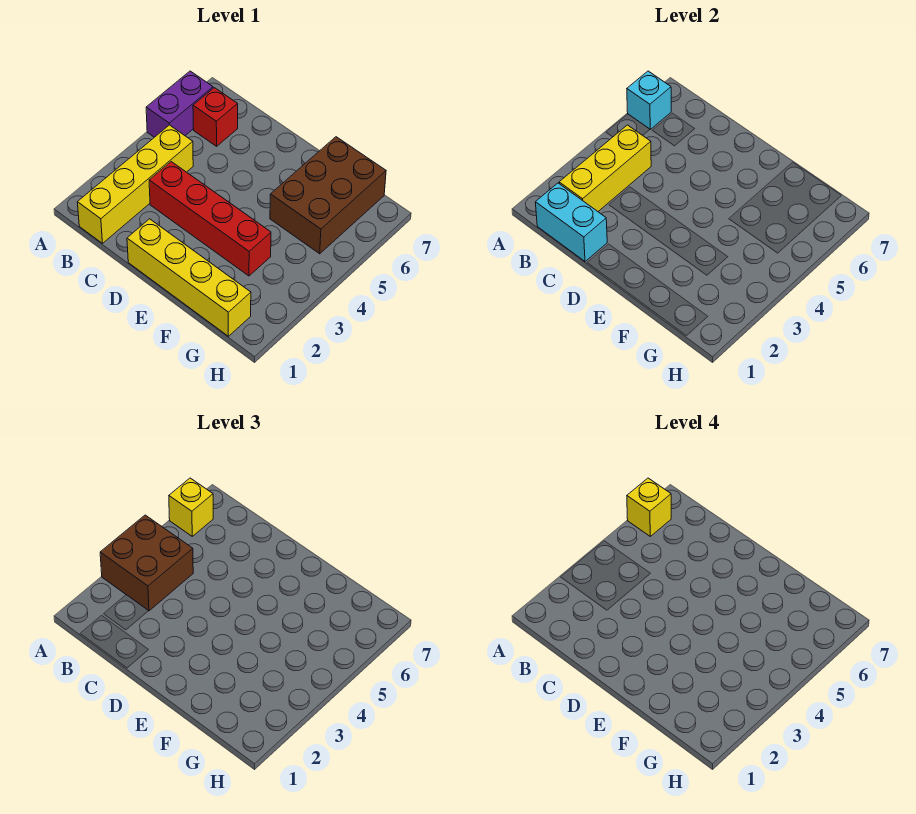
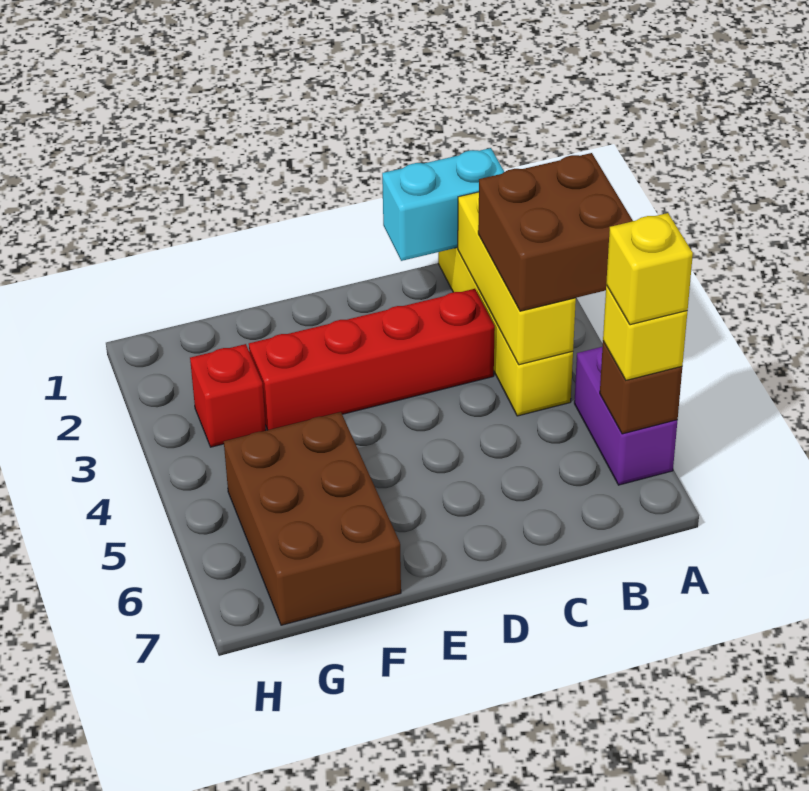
cyan 1x1 brick [627,71,671,129] -> brown 1x1 brick [600,341,682,434]
red 1x1 brick [193,88,238,146] -> red 1x1 brick moved to [190,344,266,447]
yellow 1x4 brick [127,219,251,336] -> none

